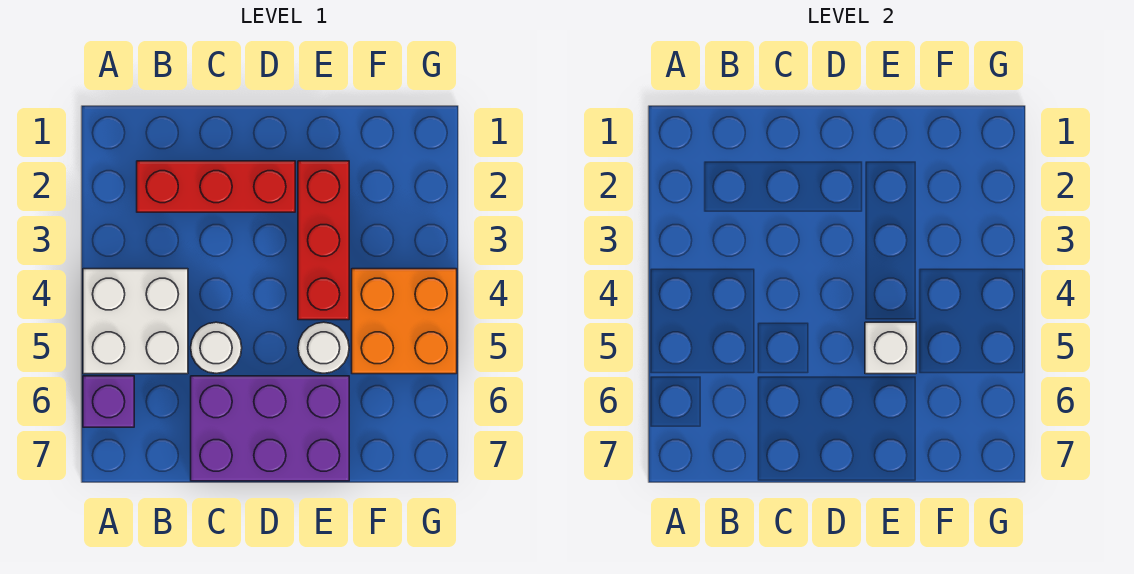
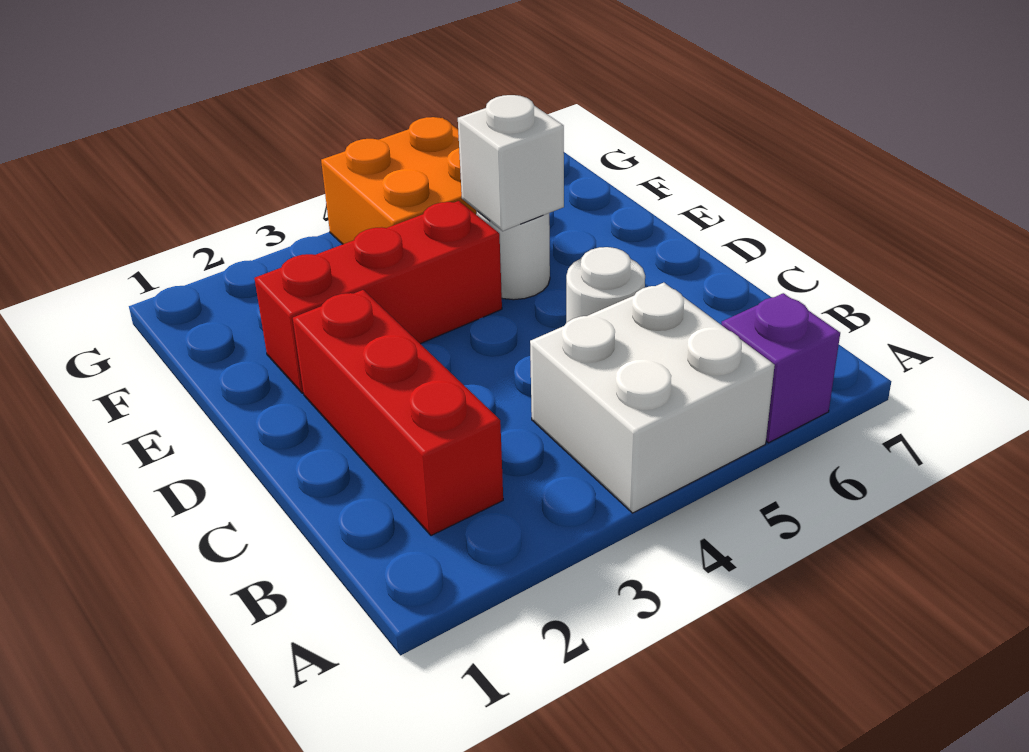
purple 2x3 brick [191,376,349,481] -> none

